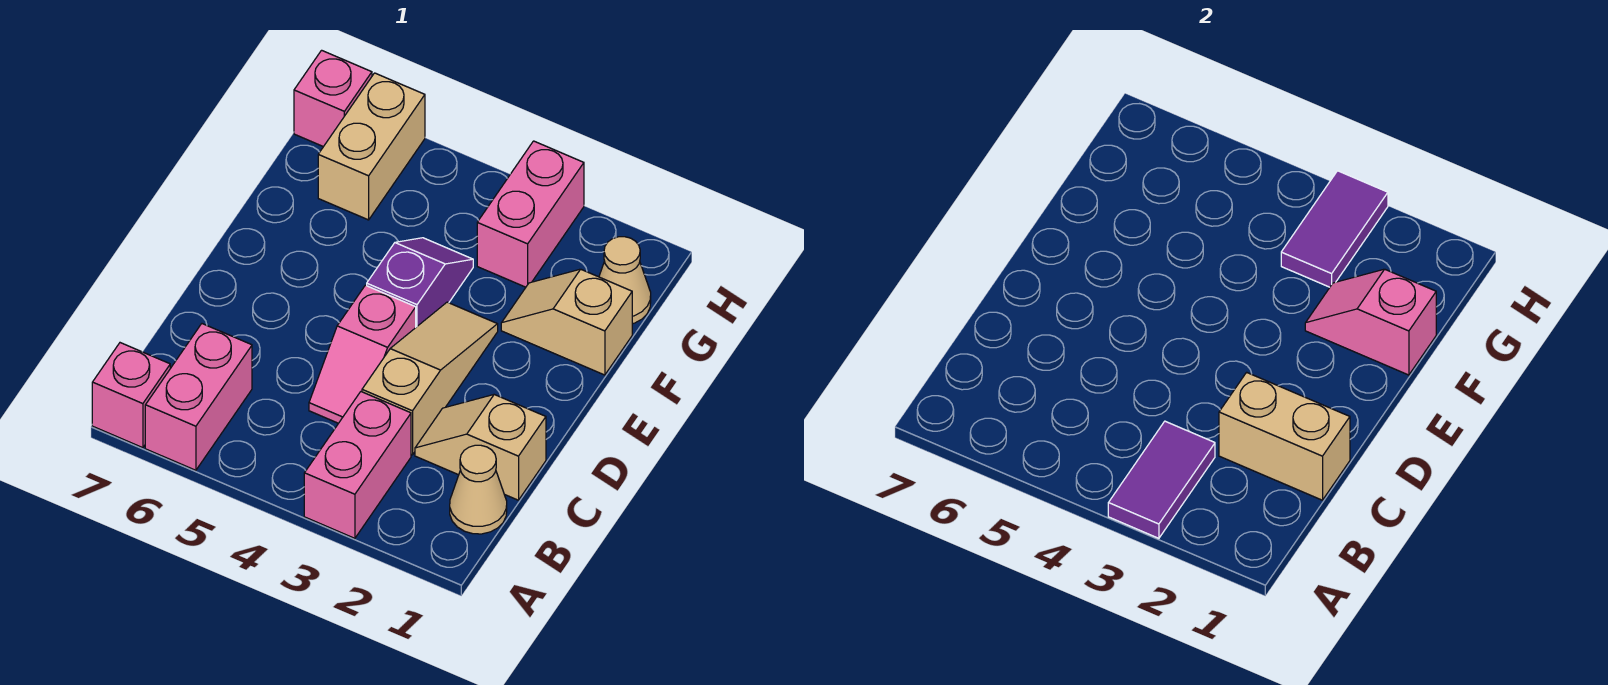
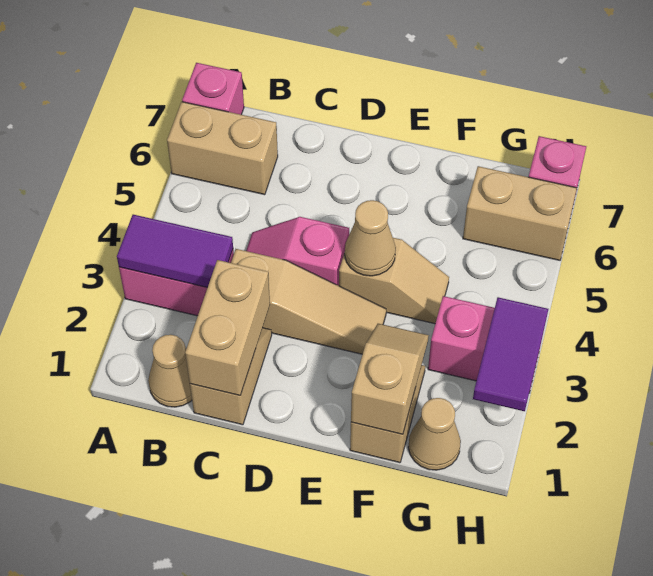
pink 1x2 brick [145,324,252,470] -> tan 1x2 brick [167,102,278,195]
purple 1x2 slope [367,238,473,327] -> tan 1x2 slope [339,238,449,324]
none -> tan 1x1 cone [345,200,396,276]
pink 1x2 slope [1305,269,1436,375] -> tan 1x2 slope [351,324,429,434]
purple 1x2 tile [1281,171,1388,287] -> purple 1x2 tile turned to [473,297,548,411]

